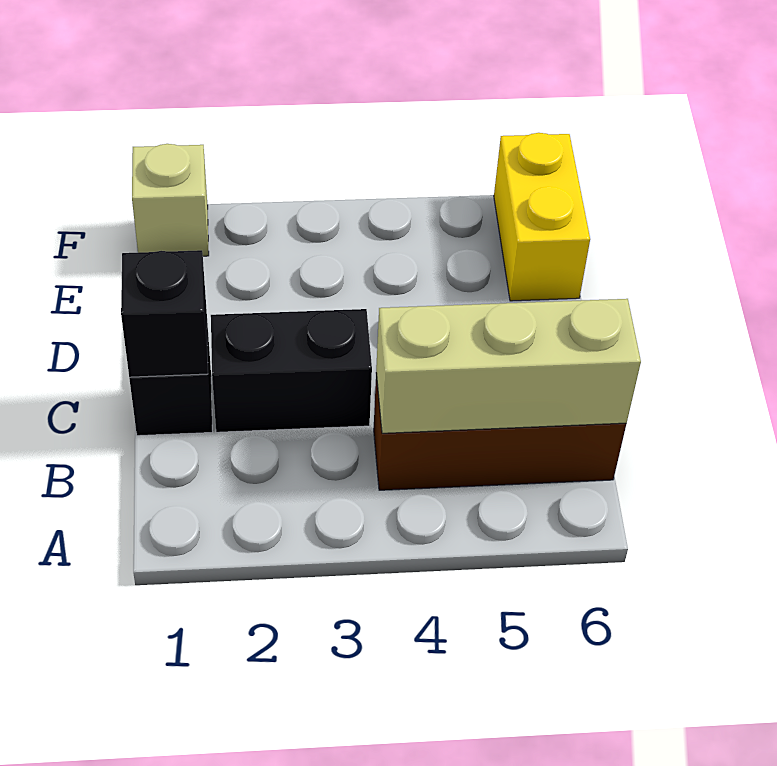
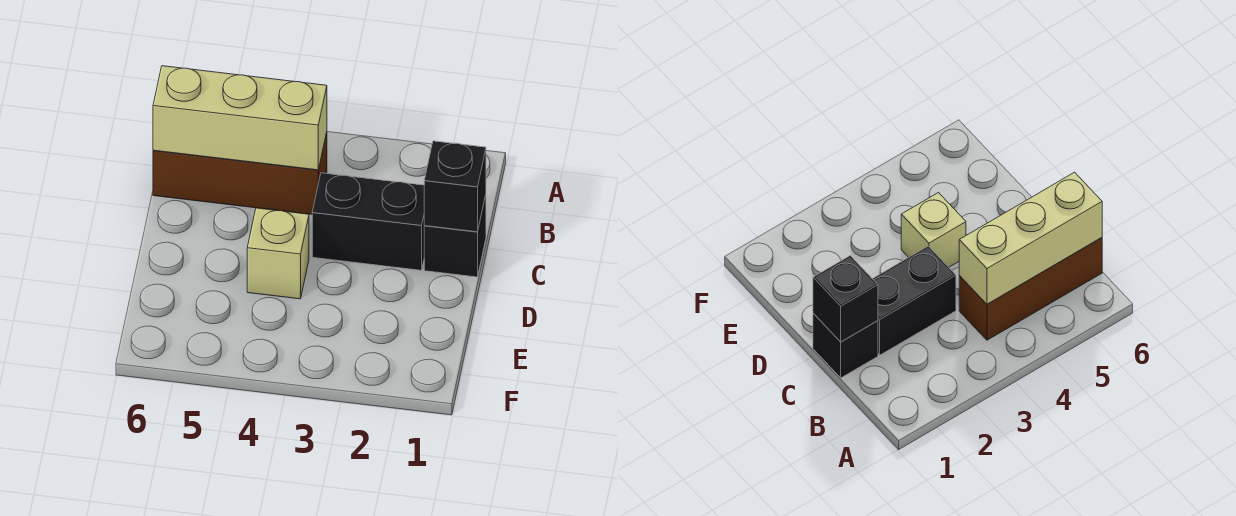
yellow 1x2 brick [494,133,590,301] -> none
tan 1x1 brick [132,144,209,256] -> tan 1x1 brick moved to [247,208,309,299]

